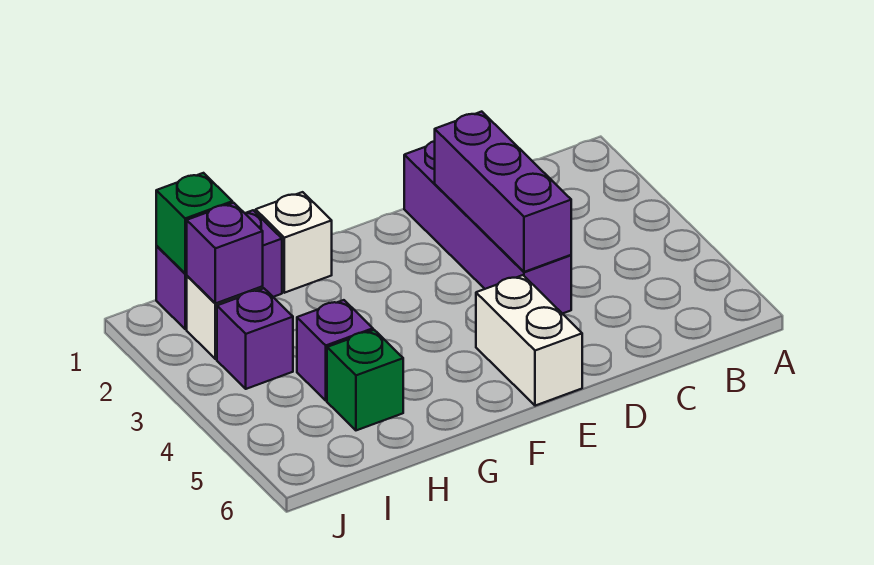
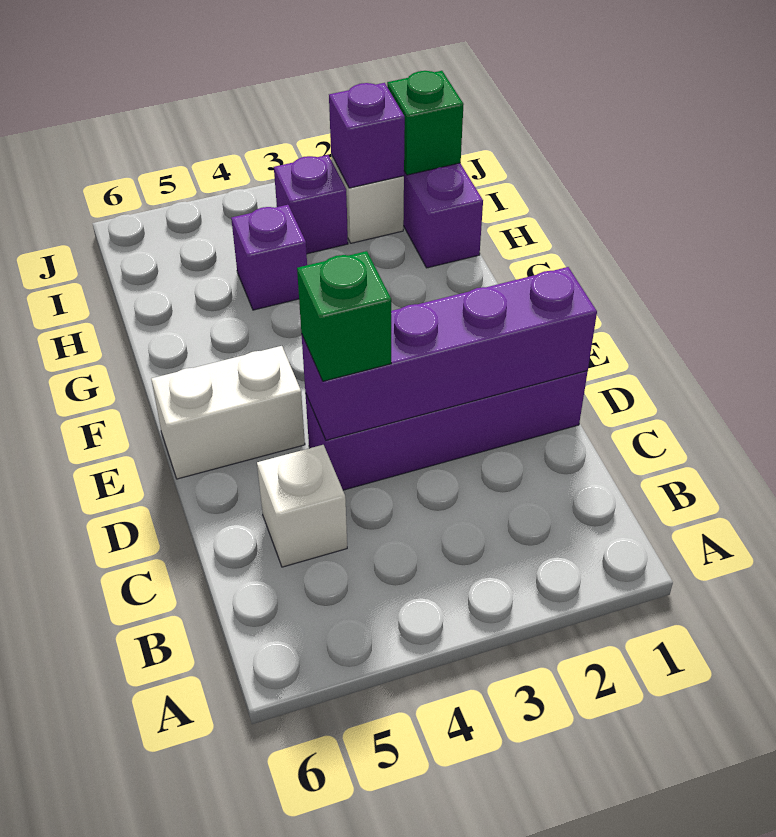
purple 1x3 brick [435,112,571,272] -> purple 1x4 brick [302,267,597,440]
white 1x1 brick [256,192,332,293] -> white 1x1 brick moved to [257,445,347,567]
green 1x1 brick [327,330,403,430] -> green 1x1 brick moved to [297,251,391,381]

